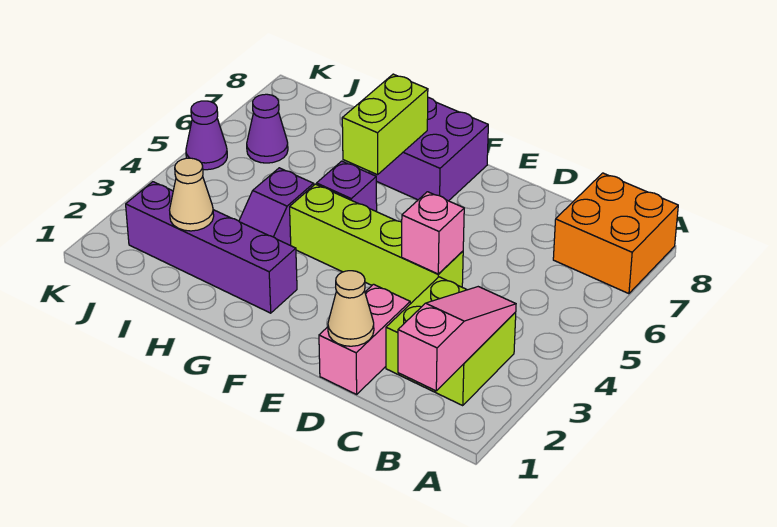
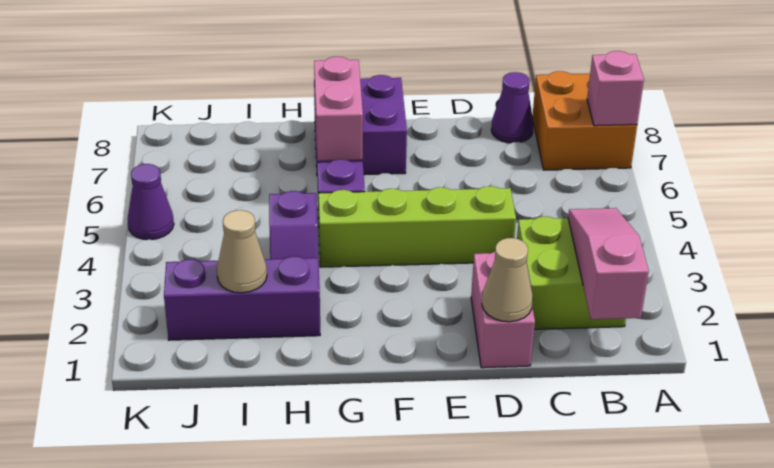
pink 1x1 brick [402,192,464,274] -> pink 1x1 brick moved to [587,51,644,126]
purple 1x4 brick [126,182,297,313] -> purple 1x3 brick [164,256,320,340]
lime 1x2 brick [342,74,428,175] -> pink 1x2 brick [314,57,363,161]
purple 1x1 cone [247,94,288,163] -> purple 1x1 cone moved to [491,72,533,143]

